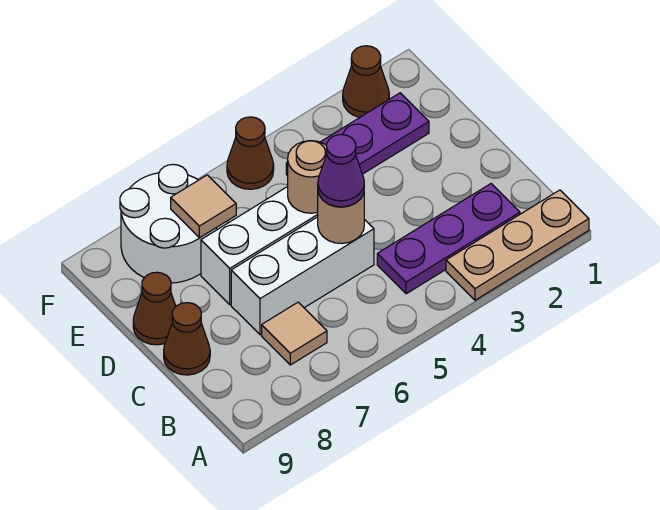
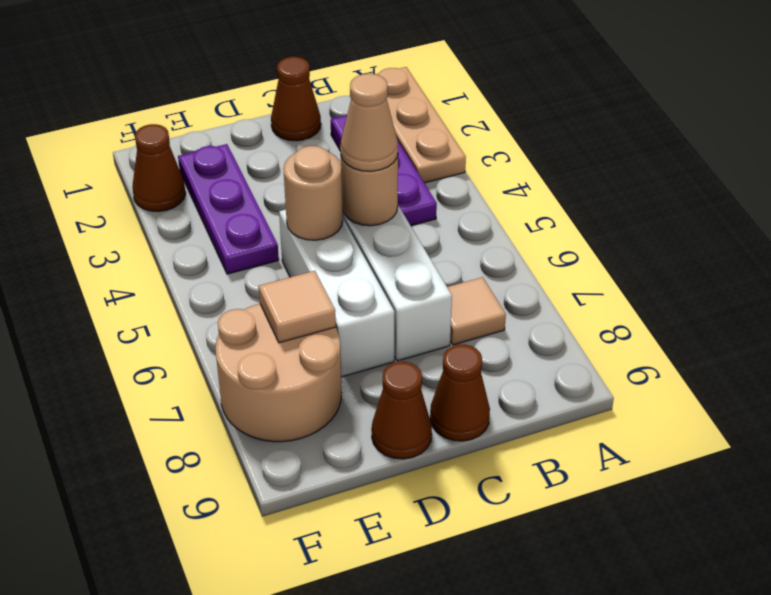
purple 1x1 cone [318,135,364,207] -> tan 1x1 cone [340,74,398,171]
white 2x2 round brick [120,164,217,283] -> tan 2x2 round brick [215,304,342,442]
brown 1x1 cone [227,117,274,189] -> brown 1x1 cone moved to [271,57,321,141]

